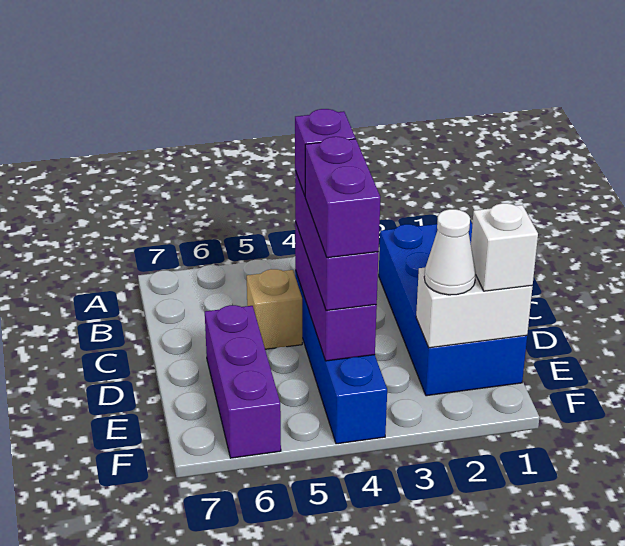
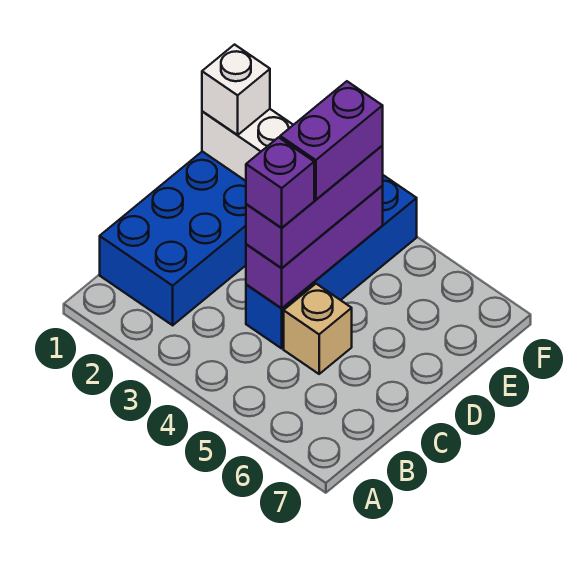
purple 1x3 brick [205,305,281,458] -> none
white 1x1 cone [424,209,476,295] -> none

